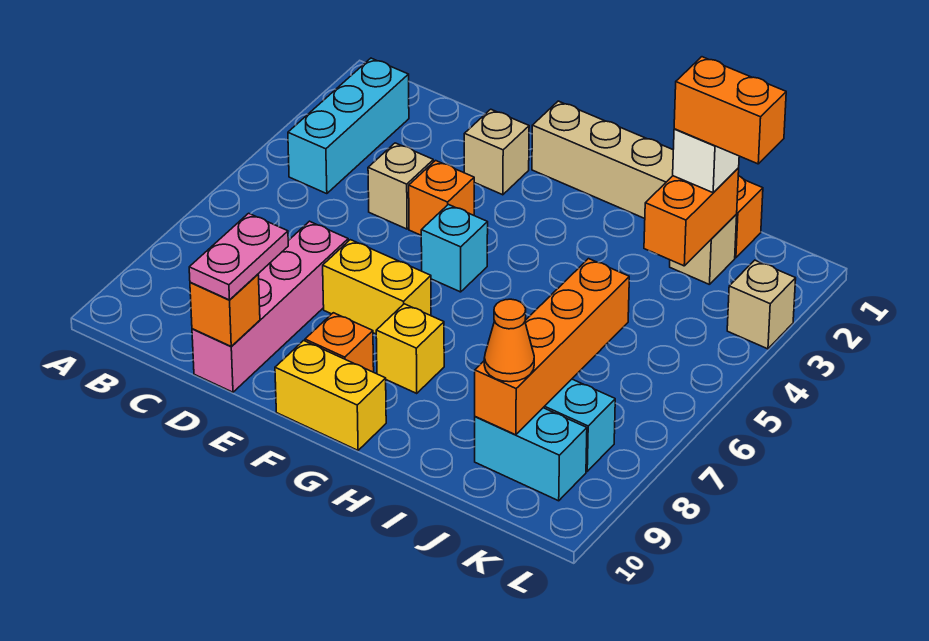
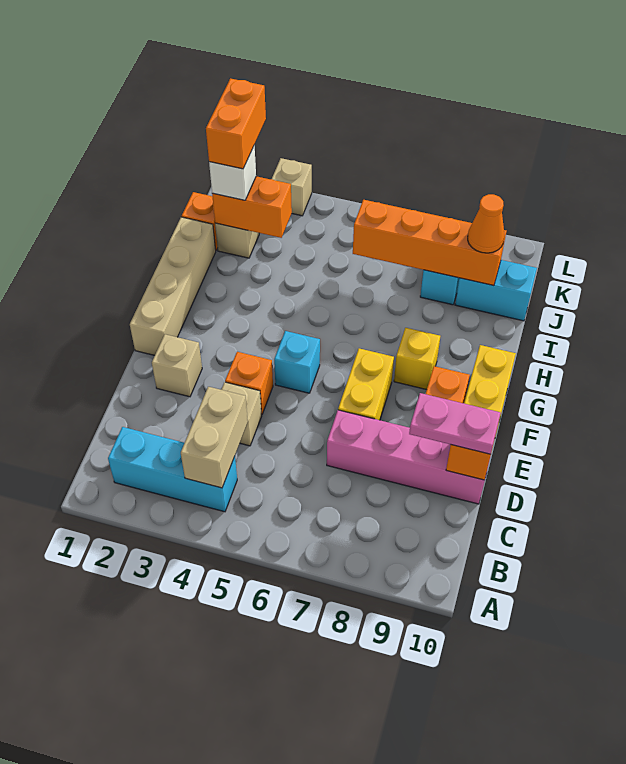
none -> tan 1x2 brick [181,387,248,488]
cyan 1x2 brick [475,408,587,501] -> cyan 1x2 brick turned to [455,260,537,321]

